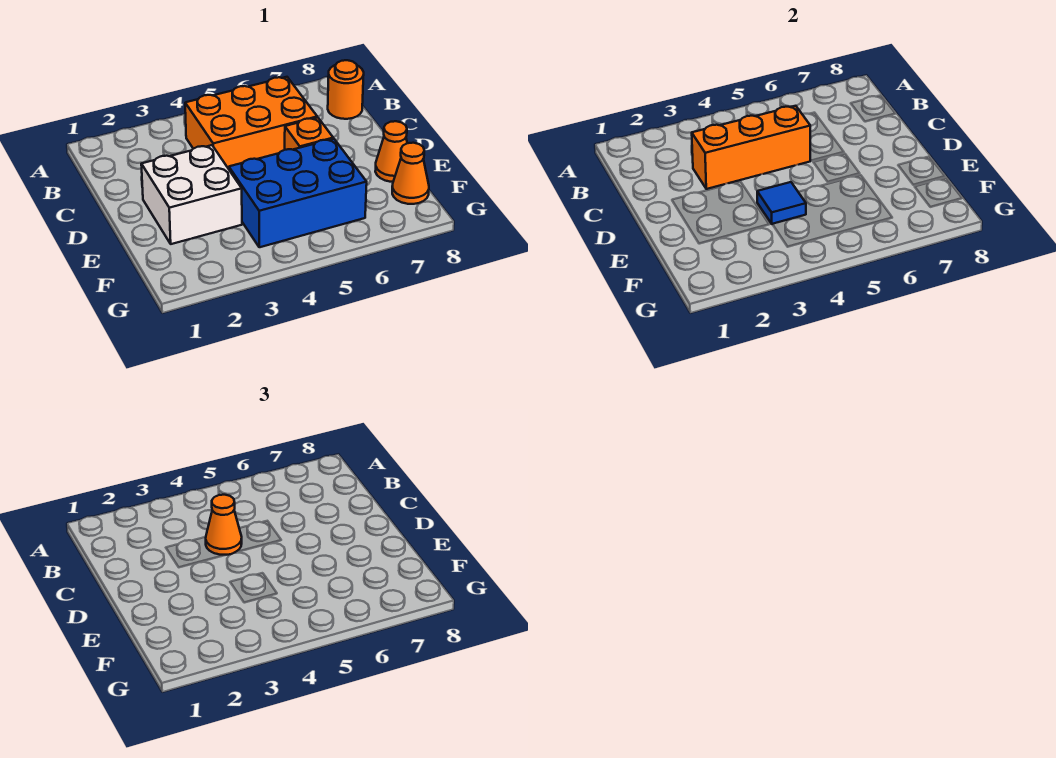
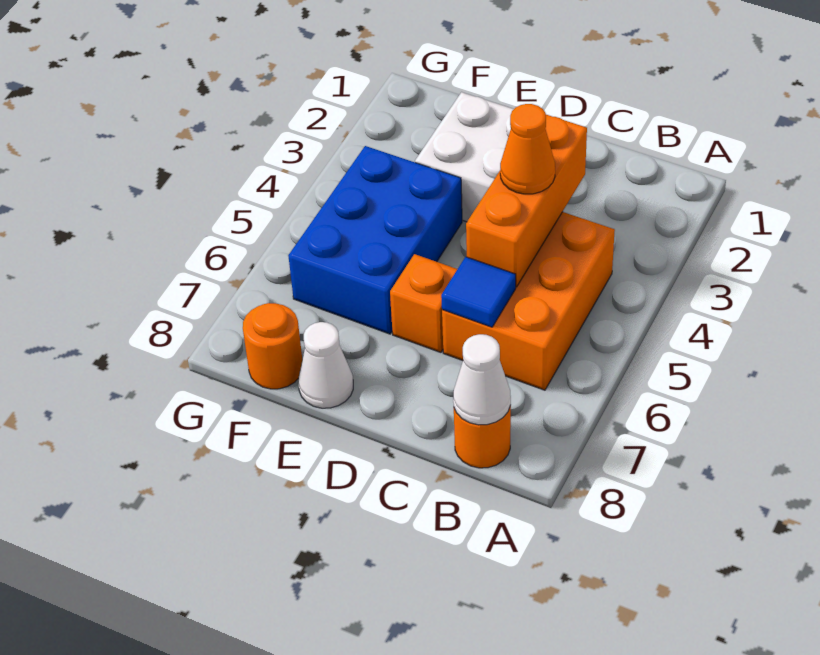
none -> white 1x1 cone [453,334,511,425]
blue 1x1 tile [757,182,806,224] -> blue 1x1 tile moved to [441,257,516,327]
orange 1x1 cone [375,121,407,182] -> white 1x1 cone [298,322,353,408]
orange 1x1 cone [392,143,429,204] -> orange 1x1 round brick [243,303,302,389]

